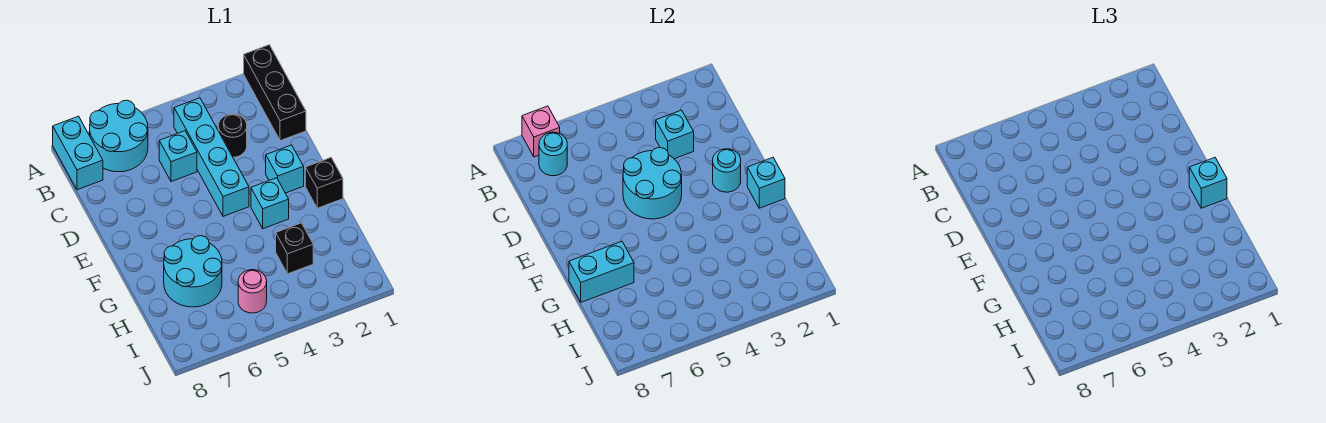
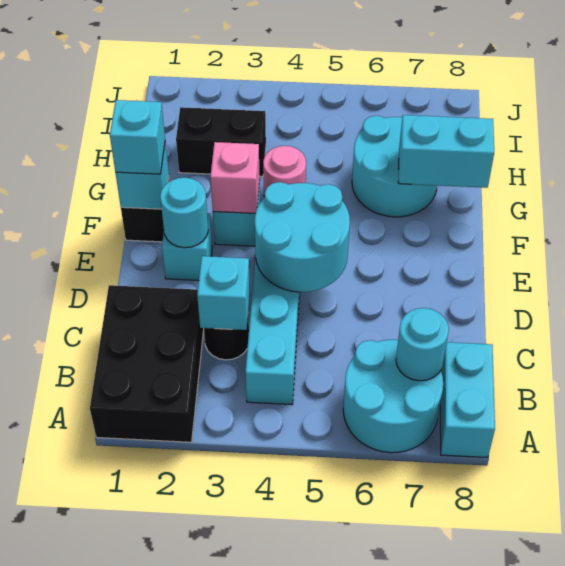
black 1x3 brick [244,45,306,141] -> black 2x3 brick [90,285,204,442]
pink 1x1 brick [522,106,560,157] -> pink 1x1 brick moved to [210,142,260,213]
cyan 1x1 brick [159,131,197,182] -> none
black 1x1 brick [276,223,313,274] -> black 1x2 brick [176,107,266,176]
pink 1x1 round brick [238,270,267,313] -> pink 1x1 round brick moved to [263,146,306,197]

